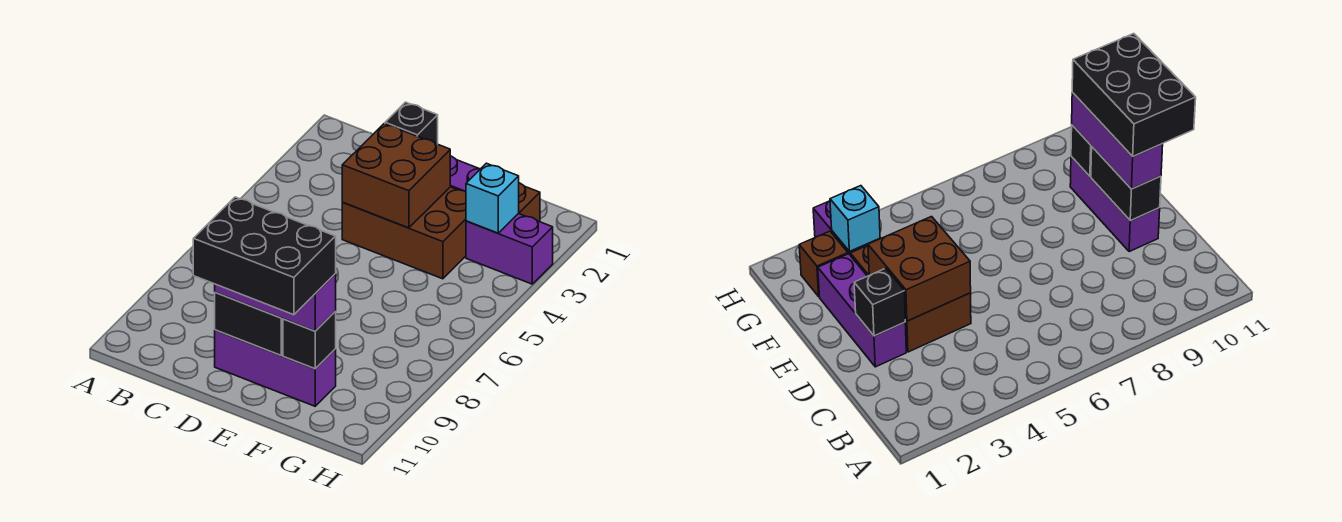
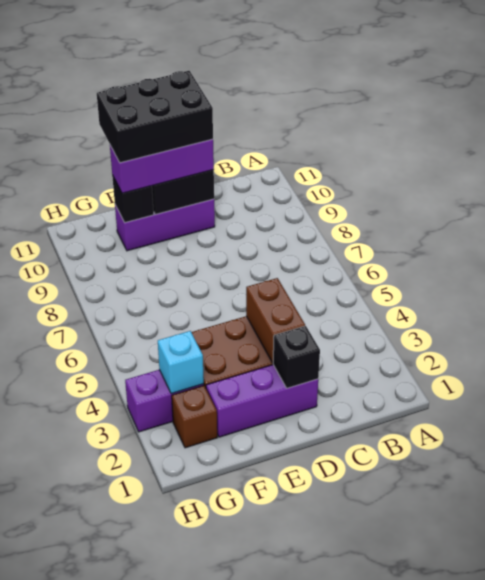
brown 2x2 brick [342,124,450,228] -> brown 1x2 brick [246,278,305,363]

